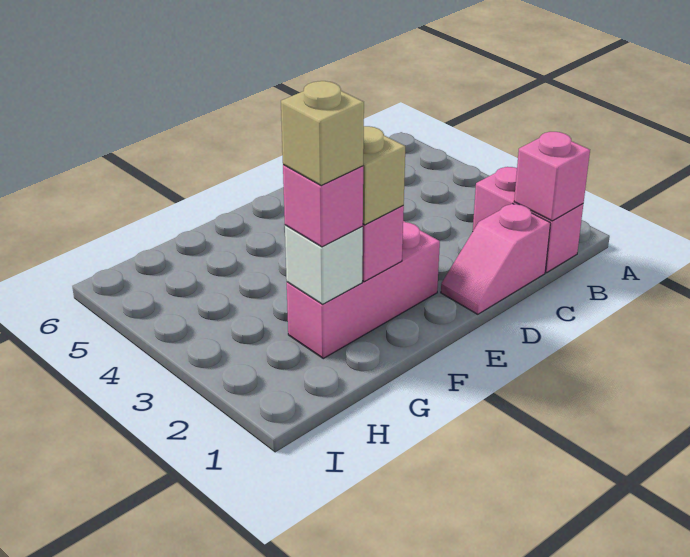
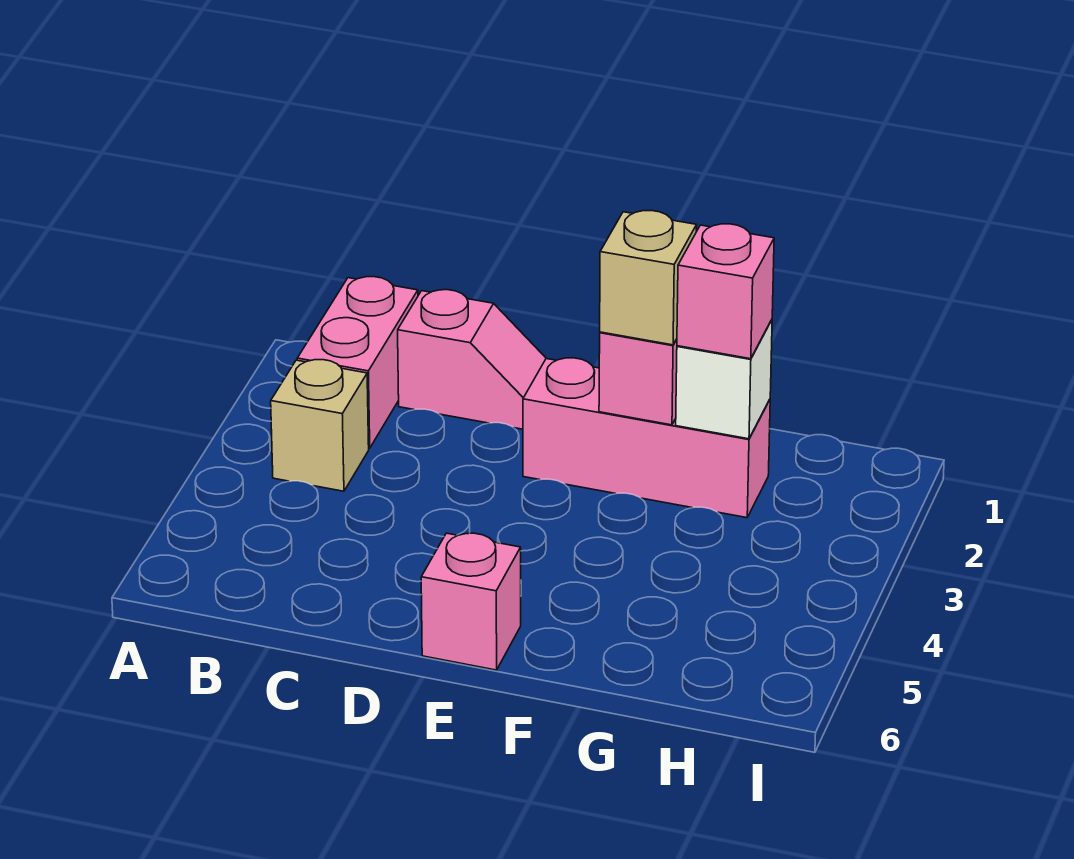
pink 1x1 brick [514,132,590,221] -> pink 1x1 brick moved to [421,533,521,670]
tan 1x1 brick [281,81,364,186] -> tan 1x1 brick moved to [271,360,369,491]

